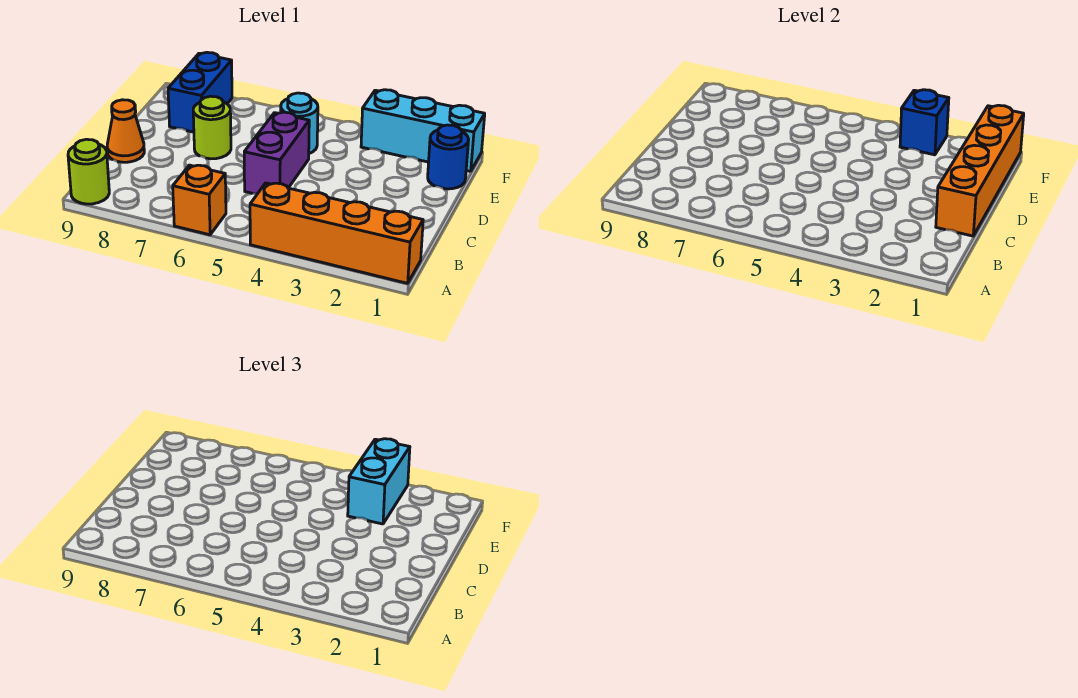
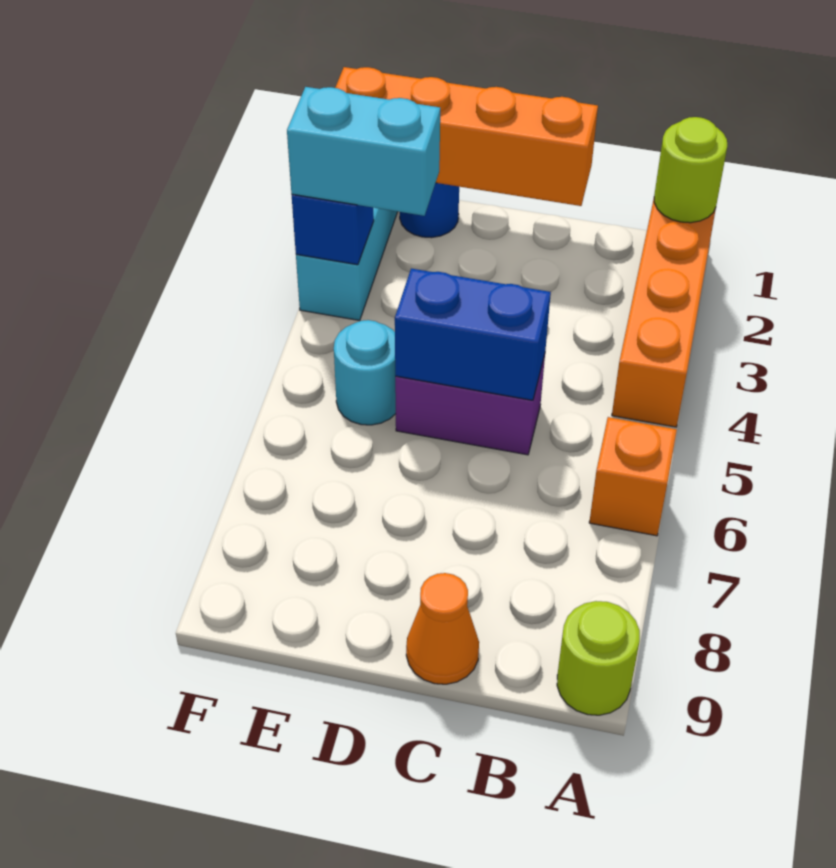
lime 1x1 round brick [193,96,231,159] -> lime 1x1 round brick moved to [654,117,727,223]
blue 1x2 brick [168,52,232,132] -> blue 1x2 brick moved to [395,269,551,400]

